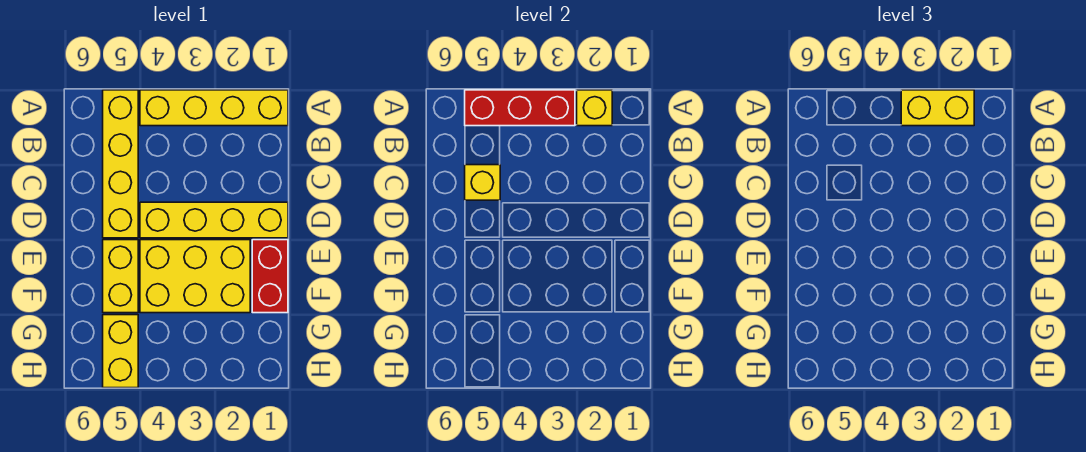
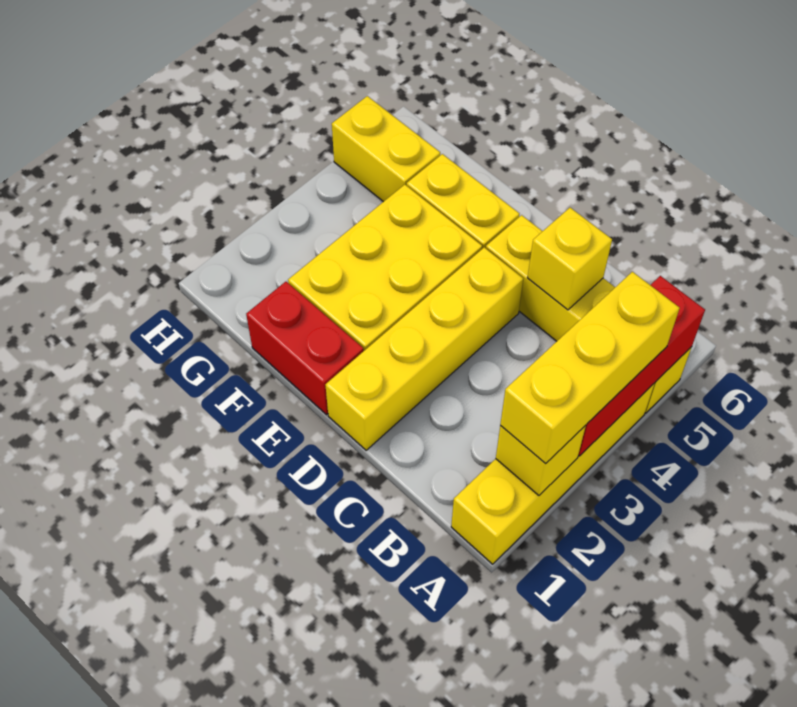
yellow 1x2 brick [901,90,974,126] -> yellow 1x3 brick [500,272,680,464]

